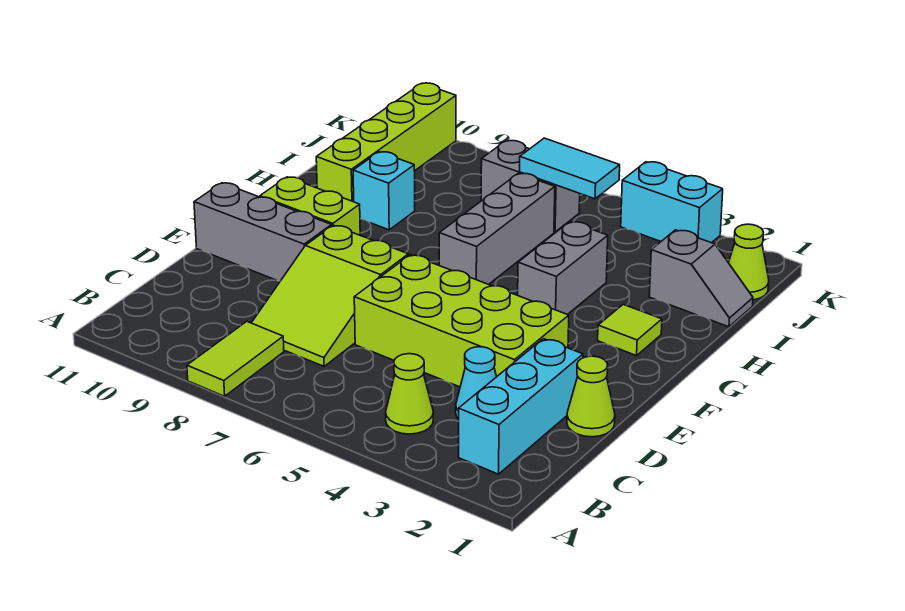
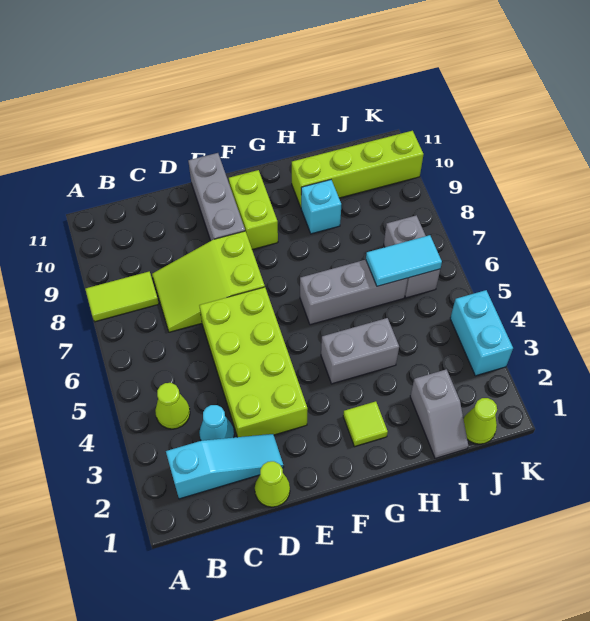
cyan 1x3 brick [459,339,583,474] -> cyan 1x3 slope [166,434,284,499]
cyan 1x2 tile [520,138,620,199] -> cyan 1x2 tile turned to [366,235,442,286]

